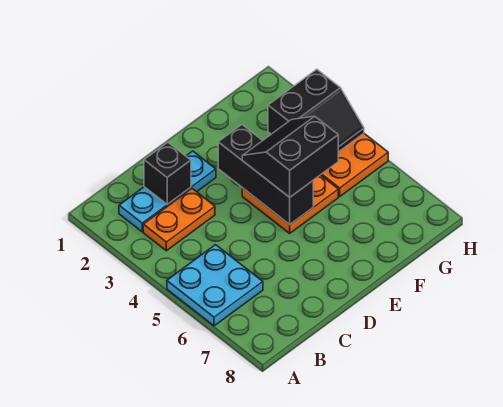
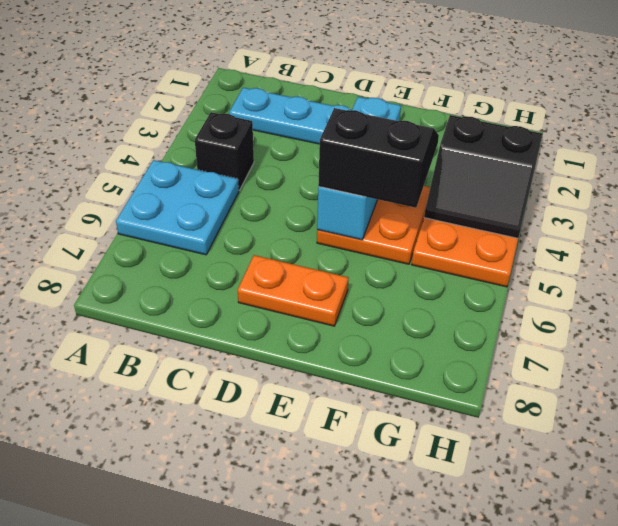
orange 1x2 plate [143,189,215,251] -> orange 1x2 plate moved to [238,255,349,326]
black 1x1 brick [144,142,191,204] -> black 1x1 brick moved to [195,112,254,190]
black 1x3 brick [218,125,313,224] -> cyan 1x3 brick [317,97,401,240]

